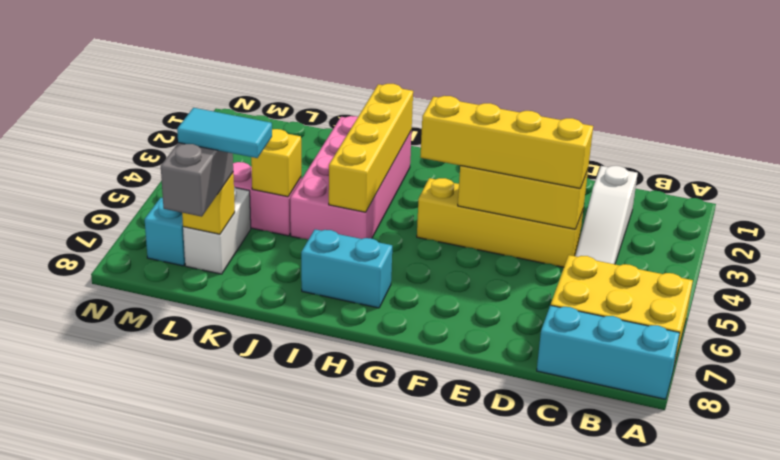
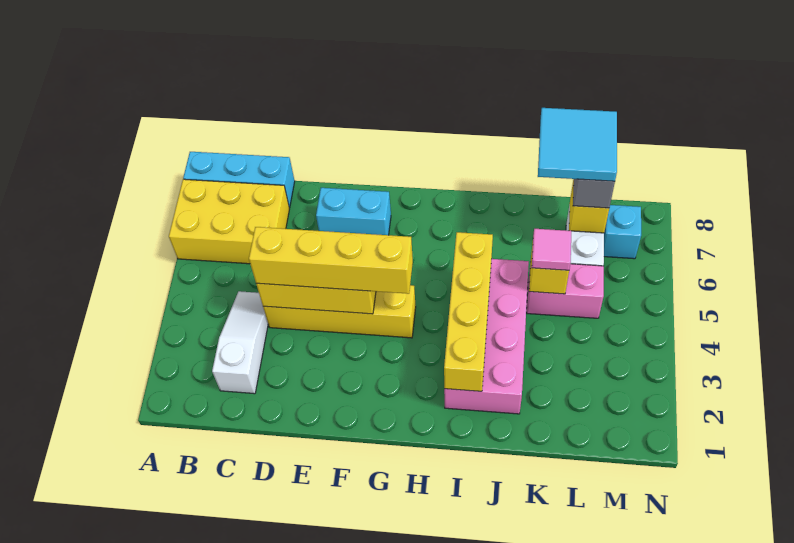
cyan 1x2 brick [301,229,392,308] -> cyan 1x2 brick moved to [316,188,391,235]
none -> pink 1x1 tile [532,229,571,270]
cyan 1x2 tile [177,108,272,158] -> cyan 2x2 tile [538,108,617,181]

